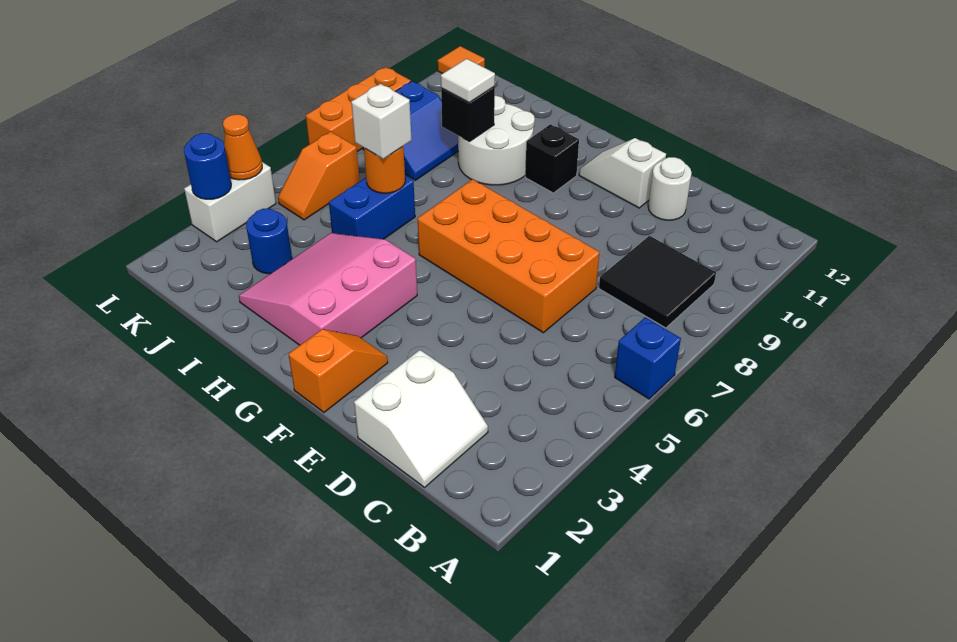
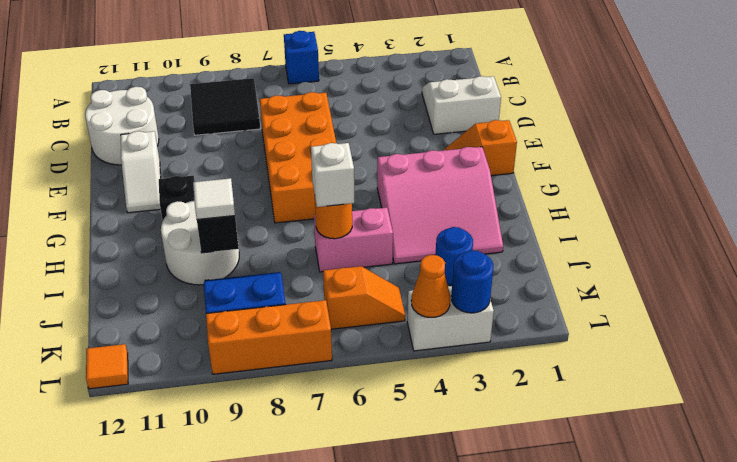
white 1x1 round brick [648,157,692,220] -> white 2x2 round brick [85,87,159,165]
blue 1x2 brick [329,176,415,239] -> pink 1x2 brick [314,208,393,272]

